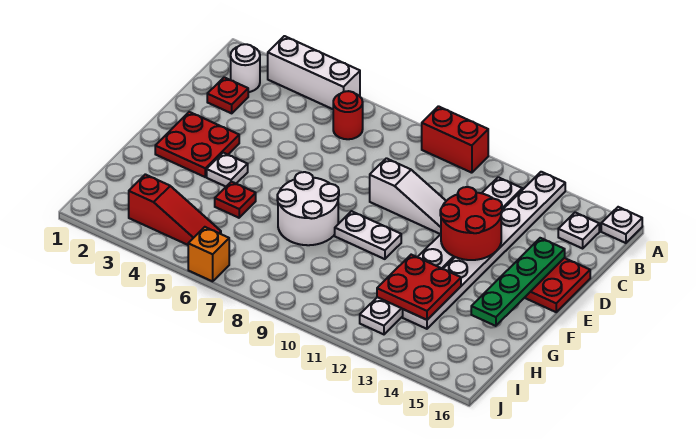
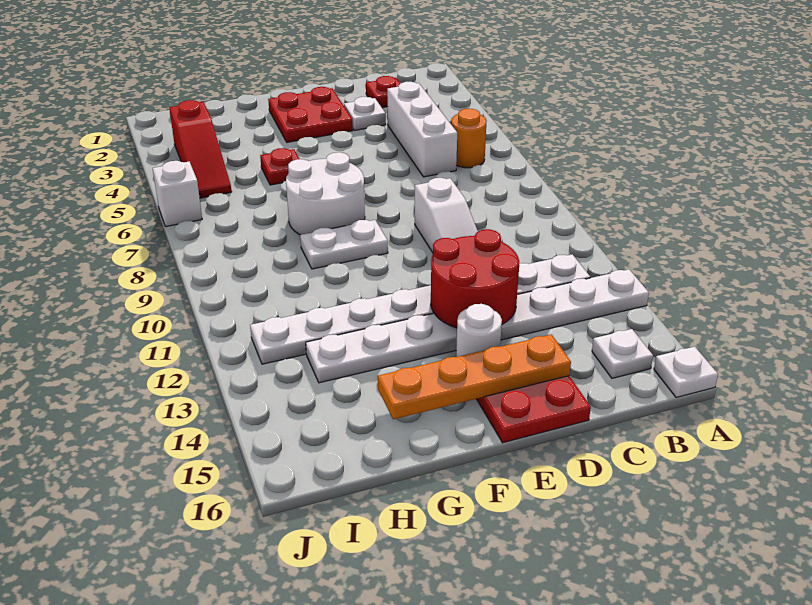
white 1x3 brick [268,36,360,109] -> white 1x3 brick moved to [387,82,457,177]
red 1x2 brick [422,106,488,173] -> none
white 1x1 round brick [231,44,260,92] -> white 1x1 round brick moved to [456,304,502,357]
red 1x1 round brick [333,91,363,139] -> orange 1x1 round brick [451,109,487,168]
green 1x4 plate [471,238,565,326] -> orange 1x4 plate [378,335,571,419]
white 1x1 plate [207,153,248,186] -> white 1x1 plate moved to [344,97,386,130]
white 1x2 plate [335,211,401,259] -> white 1x2 plate turned to [300,220,388,269]
red 2x2 plate [377,255,461,320] -> none
orange 1x1 brick [188,227,229,281] -> white 1x1 brick [153,161,202,226]

